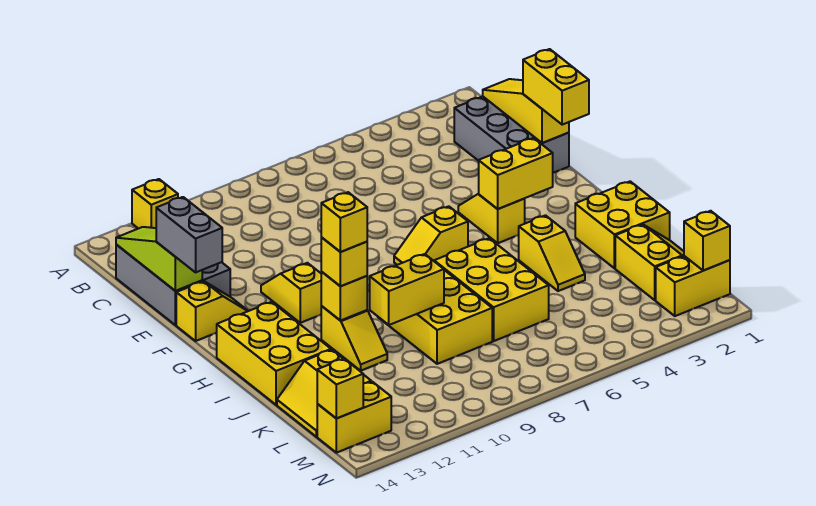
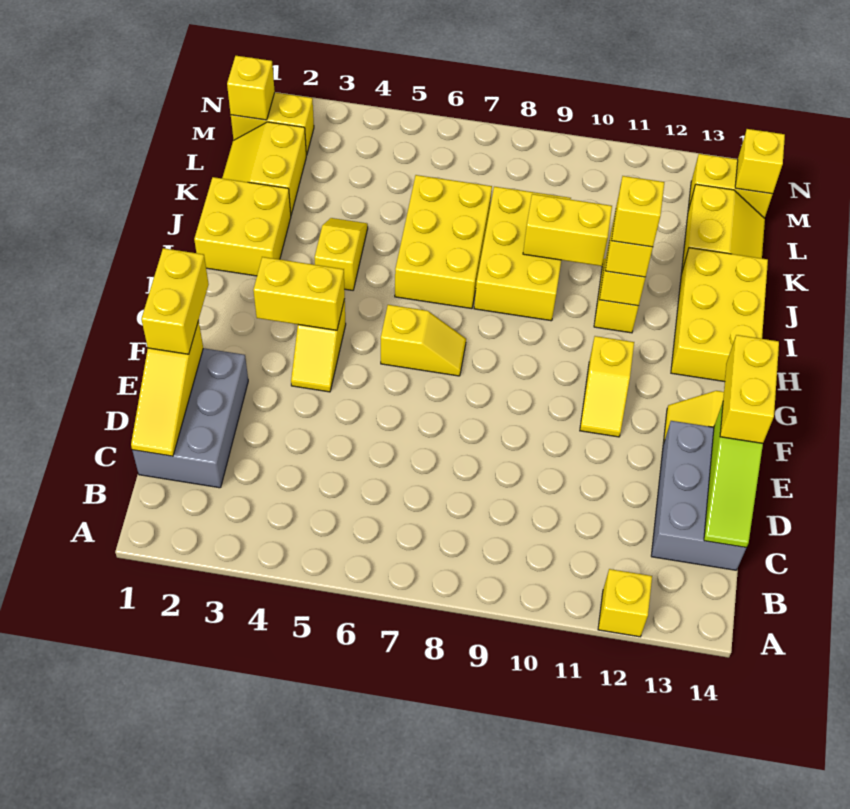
grey 1x2 brick [156,197,222,272] -> yellow 1x2 brick [720,335,779,443]

